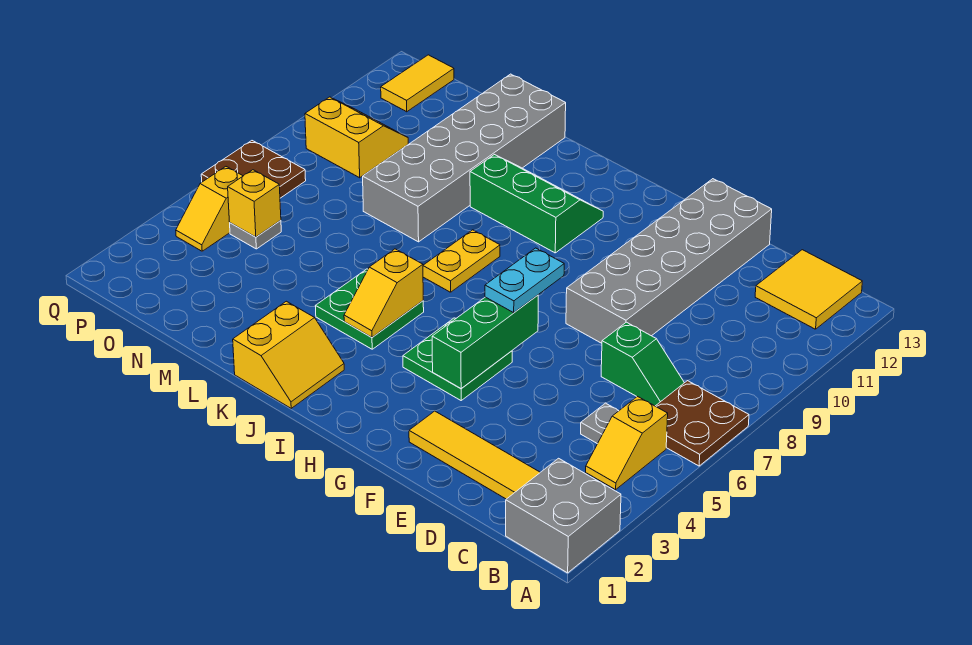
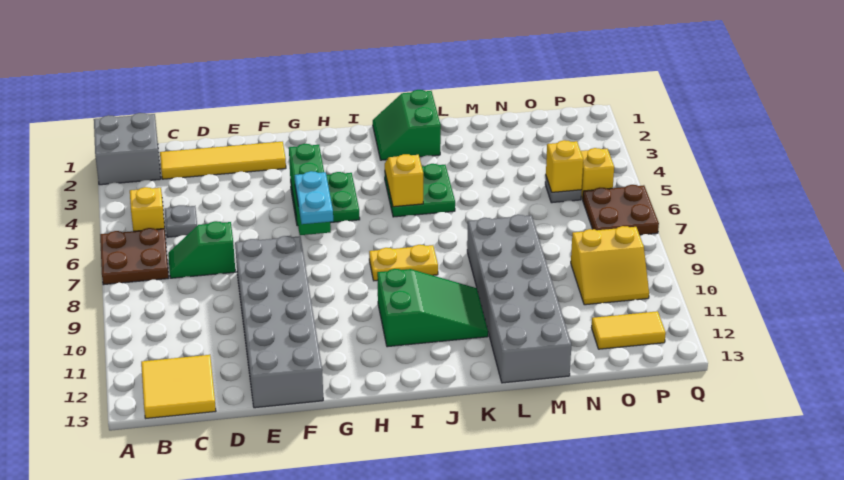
green 2x3 slope [470,155,603,253] -> green 2x3 slope turned to [377,269,488,347]
yellow 2x2 slope [233,301,344,408] -> green 2x2 slope [373,90,441,160]
yellow 1x2 plate [423,230,500,292] -> yellow 1x2 plate turned to [369,245,438,281]
yellow 1x2 tile [381,55,454,112] -> yellow 1x2 tile turned to [591,311,666,349]

